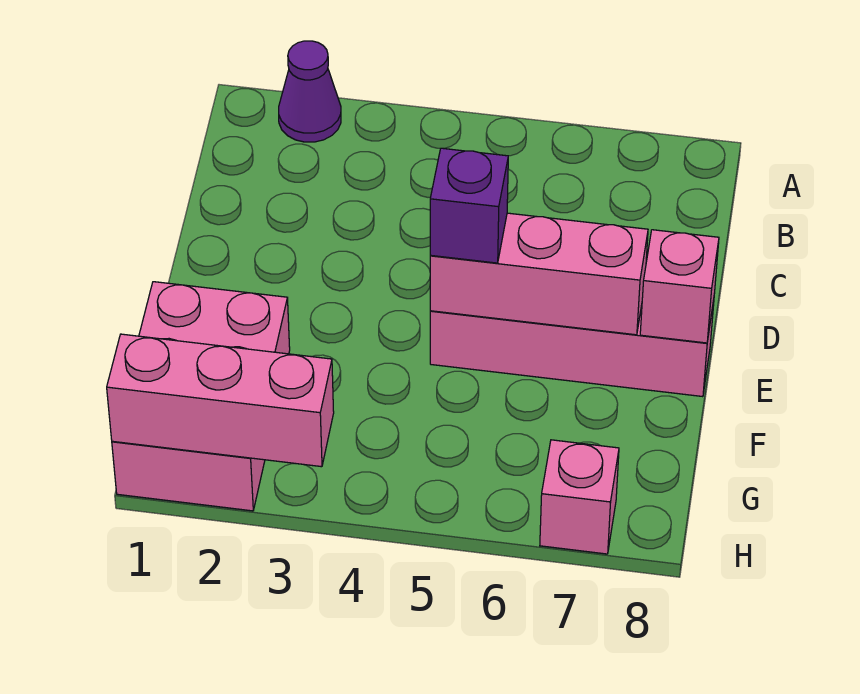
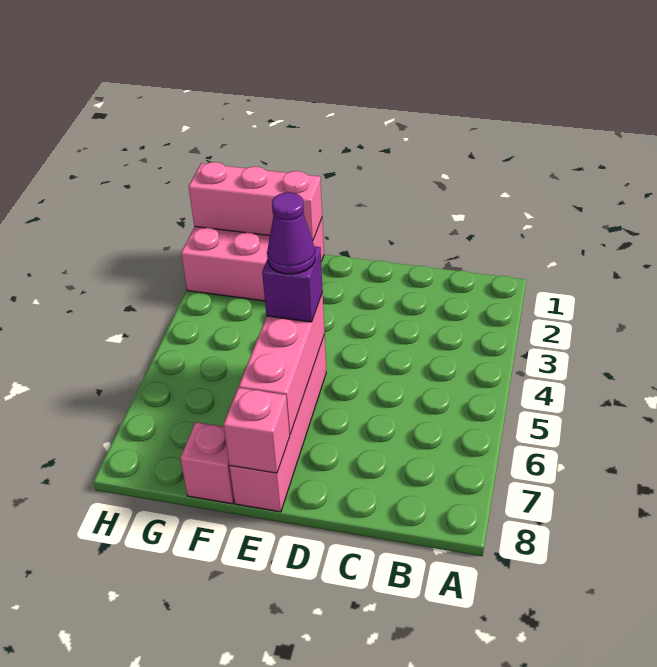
purple 1x1 cone [279,41,341,142] -> purple 1x1 cone moved to [267,192,315,274]
pink 1x3 brick [107,334,334,467] -> pink 1x3 brick turned to [189,162,322,241]
pink 1x1 brick [540,440,619,554] -> pink 1x1 brick moved to [180,422,234,504]

